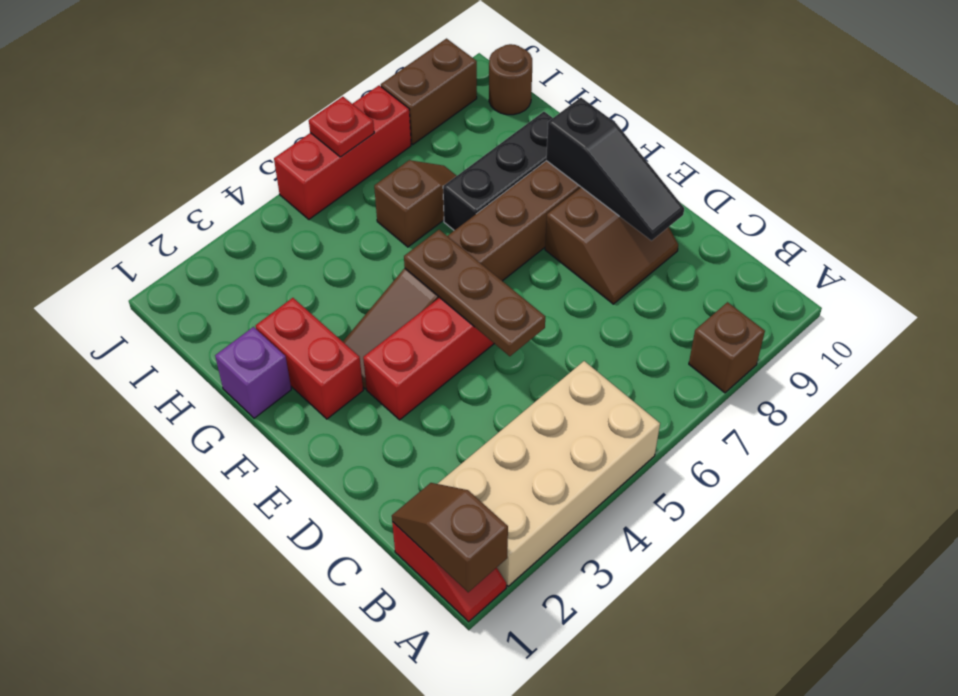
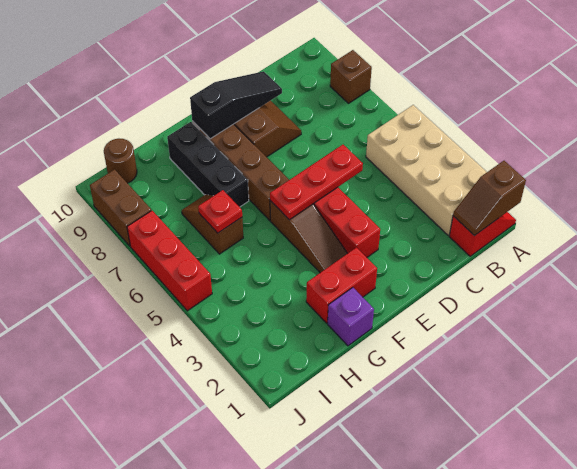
brown 1x3 plate [404,230,545,356] -> red 1x3 plate [270,145,363,220]
red 1x1 plate [309,97,374,157] -> red 1x1 plate moved to [198,190,242,233]

